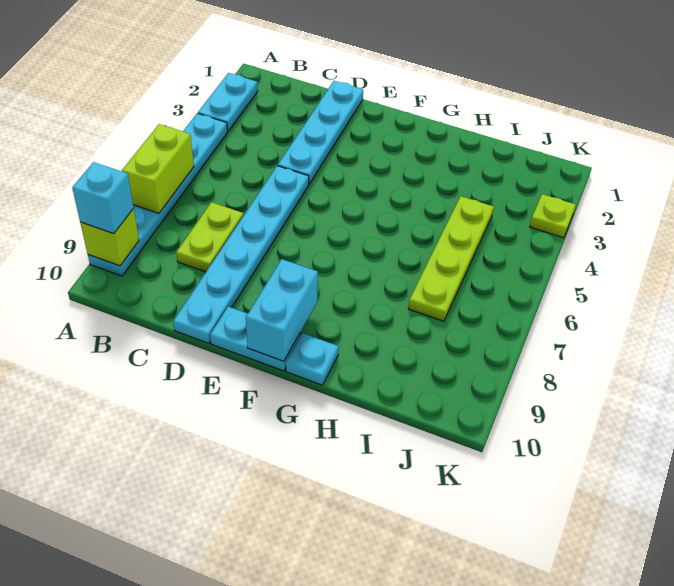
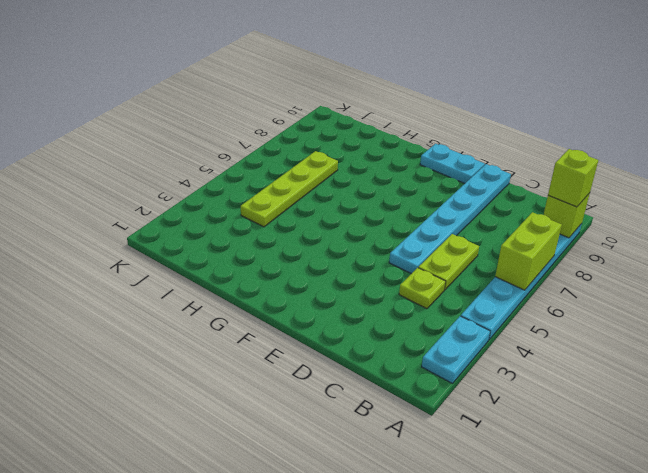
cyan 1x1 brick [72,162,134,234] -> lime 1x1 brick [548,149,598,207]
lime 1x2 plate [176,202,244,272] -> lime 1x2 plate moved to [418,234,479,290]
cyan 1x4 plate [278,81,363,184] -> none
cyan 1x2 brick [246,259,318,361] -> none
cyan 1x1 plate [286,333,339,385] -> none
lime 1x1 plate [530,194,576,238] -> lime 1x1 plate moved to [399,268,446,309]

